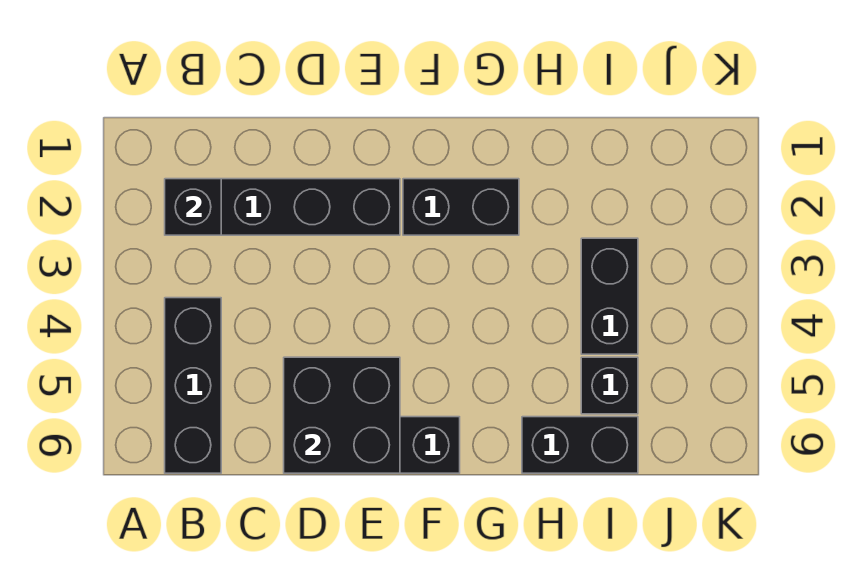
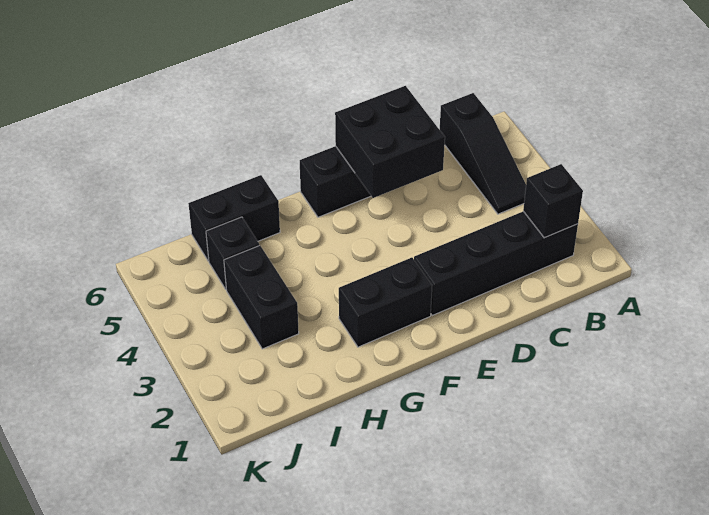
black 1x3 brick [165,298,221,473] -> black 1x3 slope [440,93,526,214]

